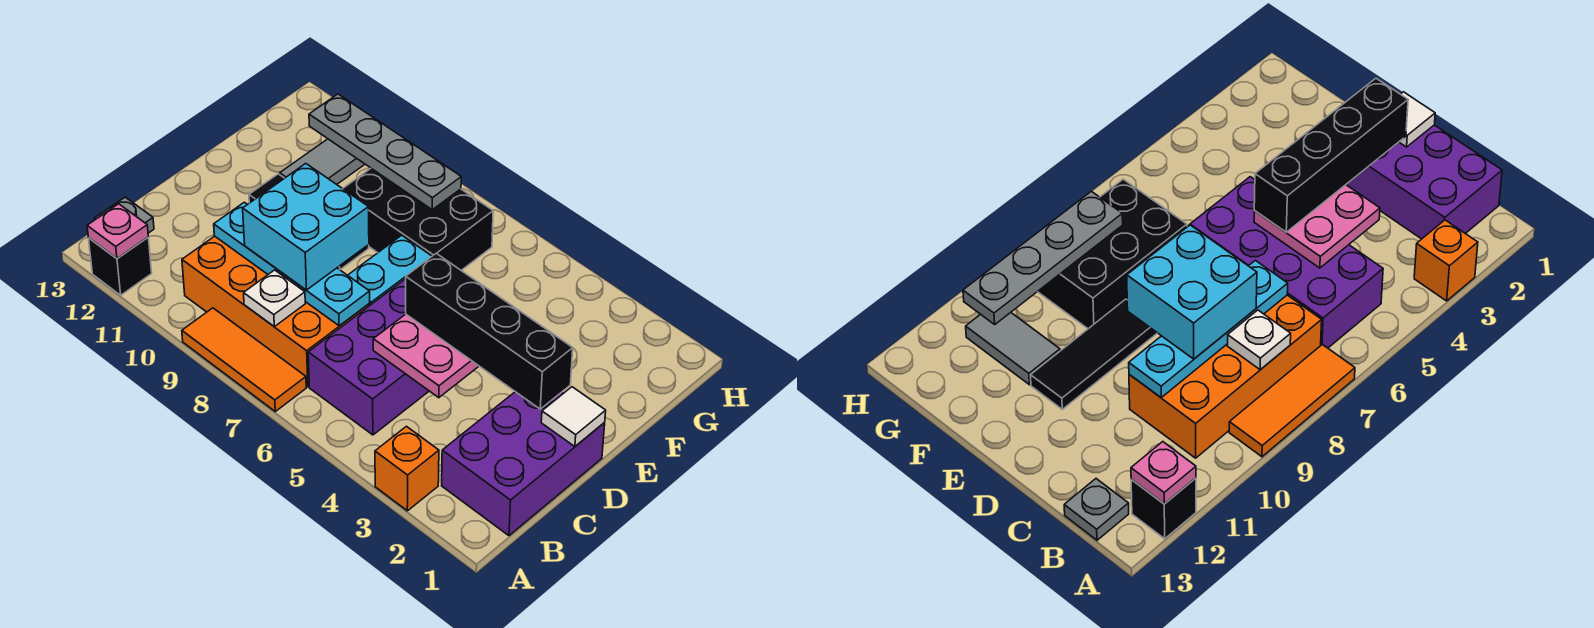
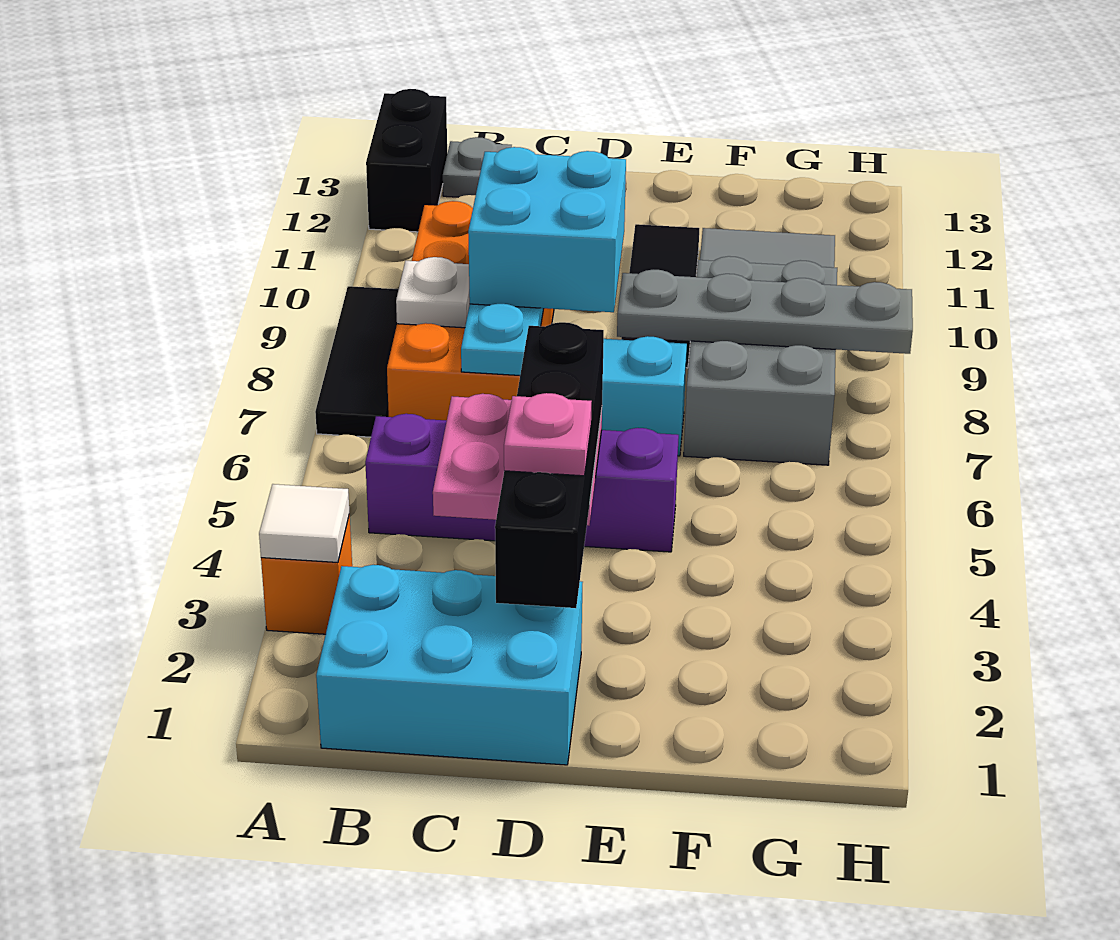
orange 1x3 tile [182,308,306,411] -> black 1x3 tile [315,286,399,437]
black 1x1 brick [89,238,152,295] -> black 1x2 brick [366,89,447,232]
pink 1x1 plate [87,204,148,258] -> pink 1x1 plate moved to [504,393,592,476]
purple 2x3 brick [442,392,605,536] -> cyan 2x3 brick [316,565,583,765]
purple 2x4 brick [308,279,429,435] -> purple 1x4 brick [365,414,679,552]
white 1x1 tile [541,387,606,446] -> white 1x1 tile moved to [259,484,349,563]
black 2x3 brick [343,169,493,270] -> grey 2x3 brick [684,256,837,465]
grey 1x4 plate [309,94,461,210] -> grey 1x4 plate turned to [617,270,913,354]

